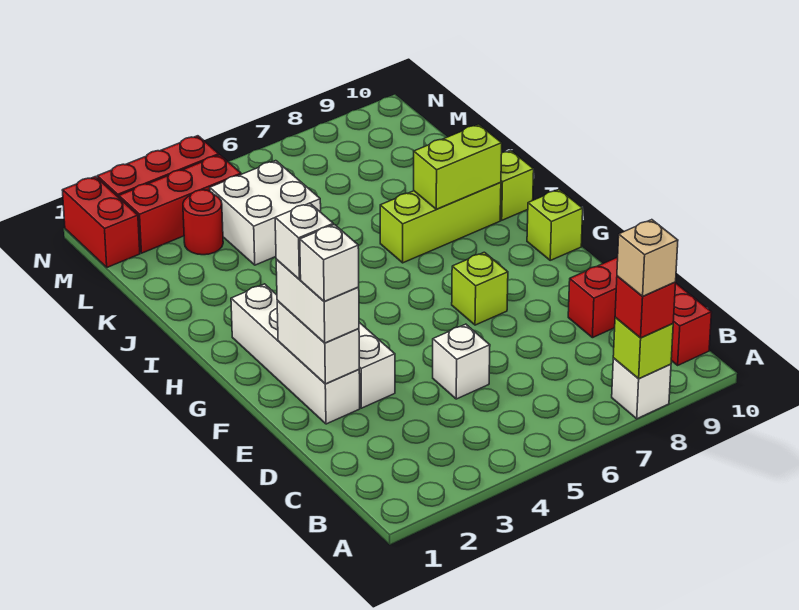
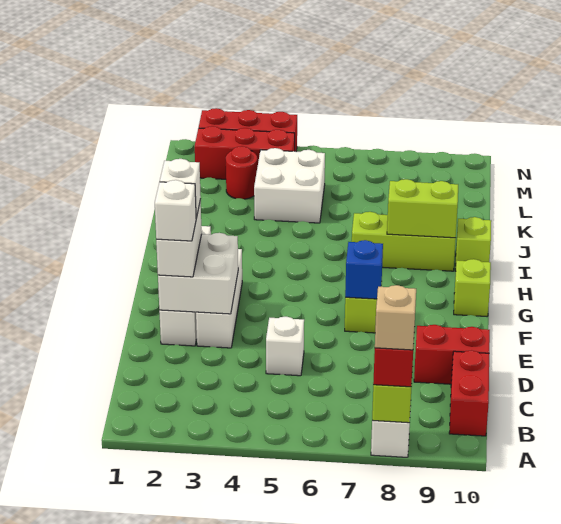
white 1x2 brick [277,300,359,384] -> white 2x2 brick [158,233,238,314]
none -> blue 1x1 brick [345,240,383,299]
red 1x2 brick [62,177,140,267] -> none

